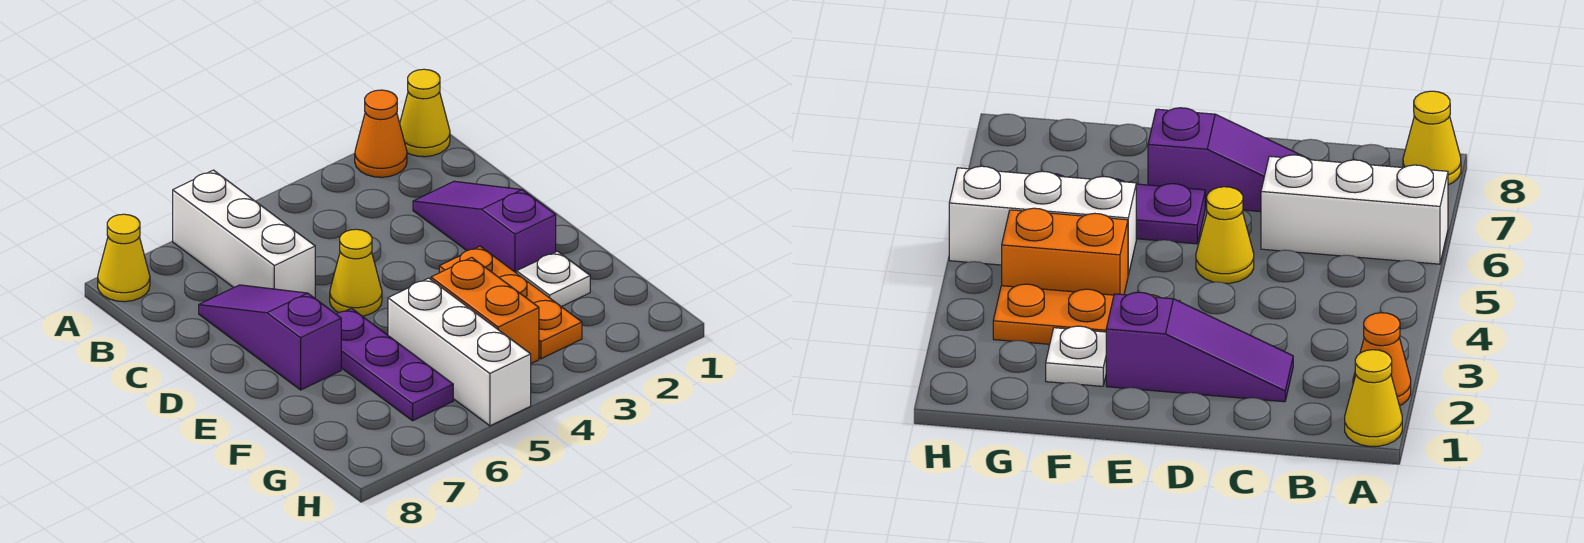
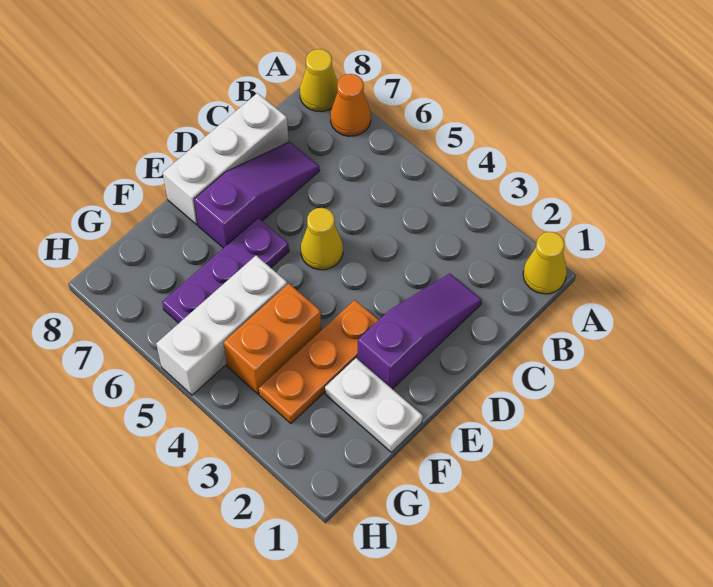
orange 1x1 cone [355,90,407,177] -> orange 1x1 cone moved to [330,74,371,136]
white 1x3 brick [173,170,315,298] -> white 1x3 brick moved to [163,93,288,225]
white 1x1 plate [517,251,590,307] -> white 1x2 plate [325,358,423,452]

